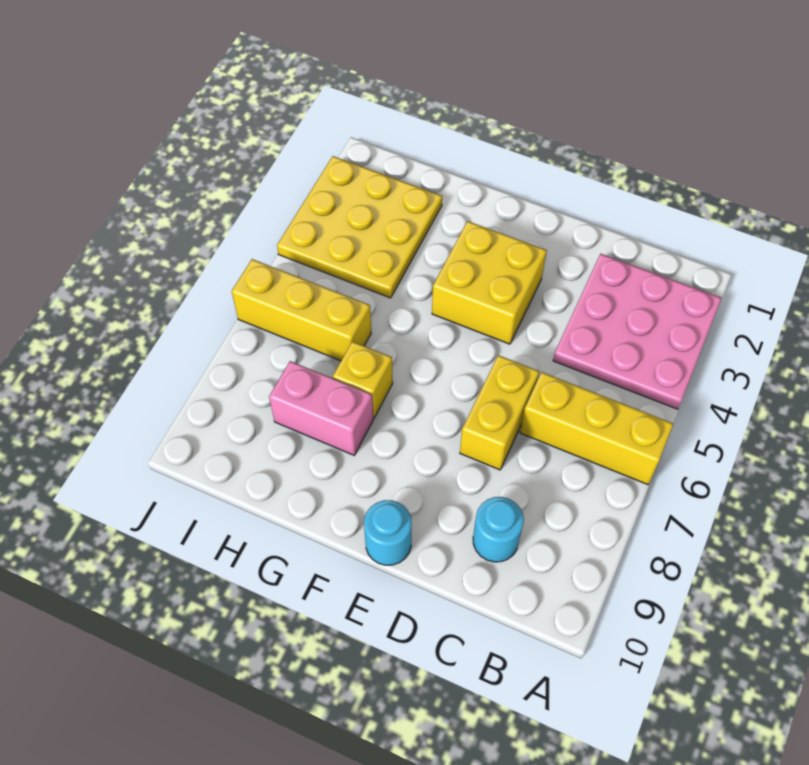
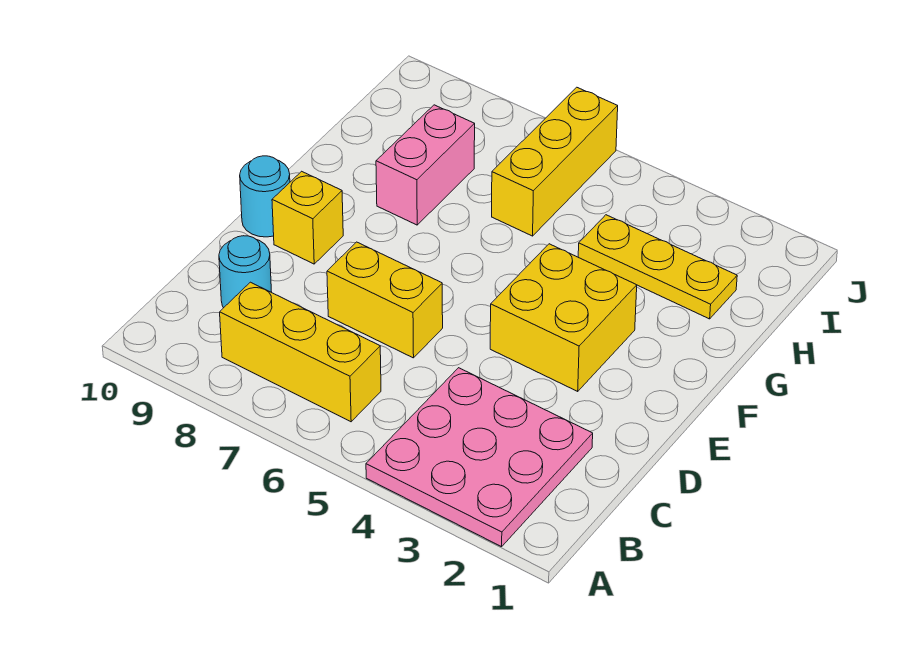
yellow 1x3 brick [520,372,673,485] -> yellow 1x3 brick turned to [220,282,381,422]
yellow 1x1 brick [333,341,393,418] -> yellow 1x1 brick moved to [272,171,343,264]
yellow 3x3 plate [277,156,442,298] -> yellow 1x3 plate [578,215,737,319]

